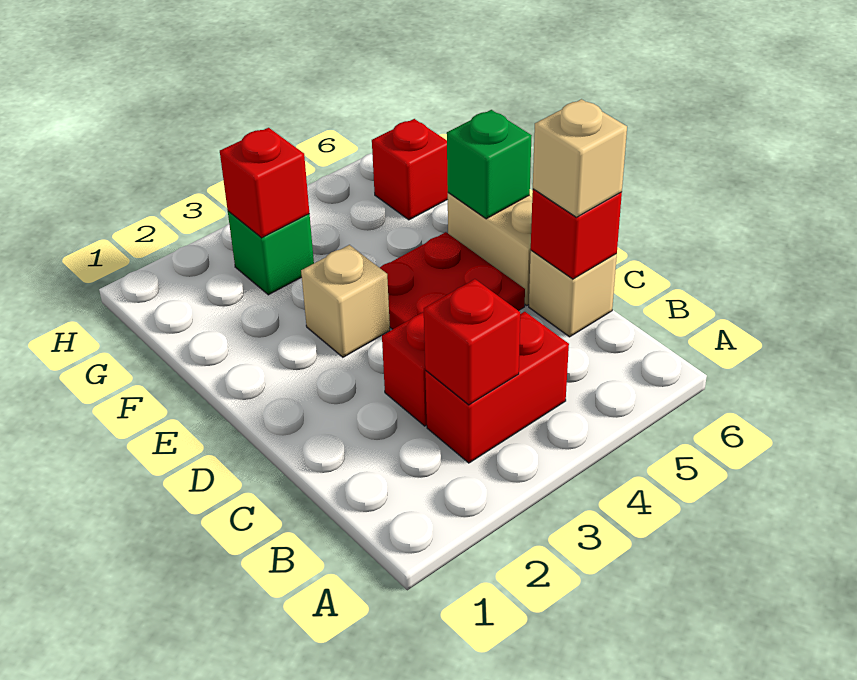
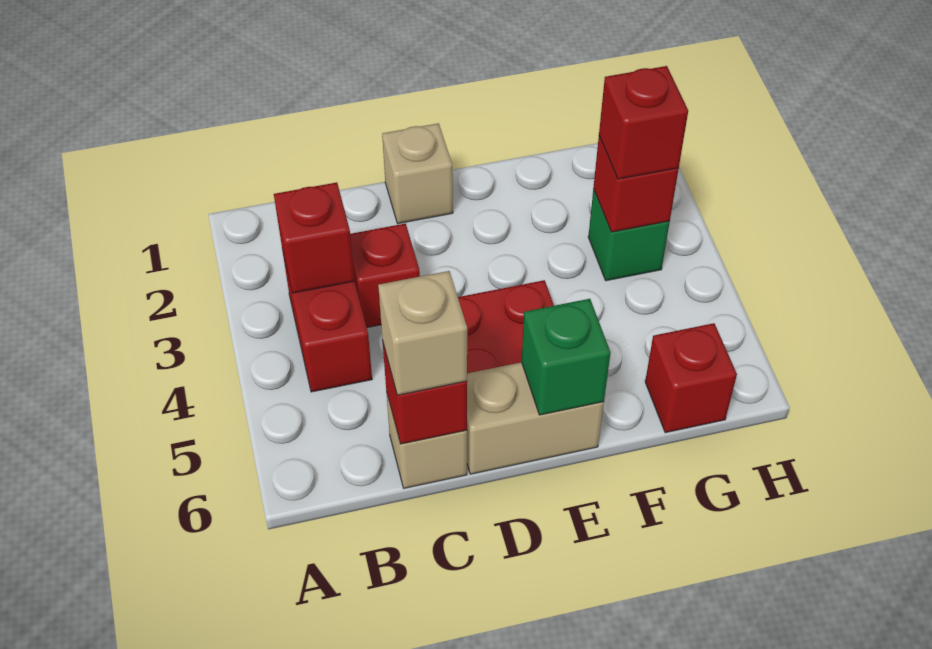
tan 1x1 brick [301,245,390,357] -> tan 1x1 brick moved to [382,123,453,224]
none -> red 1x1 brick [599,66,688,179]

